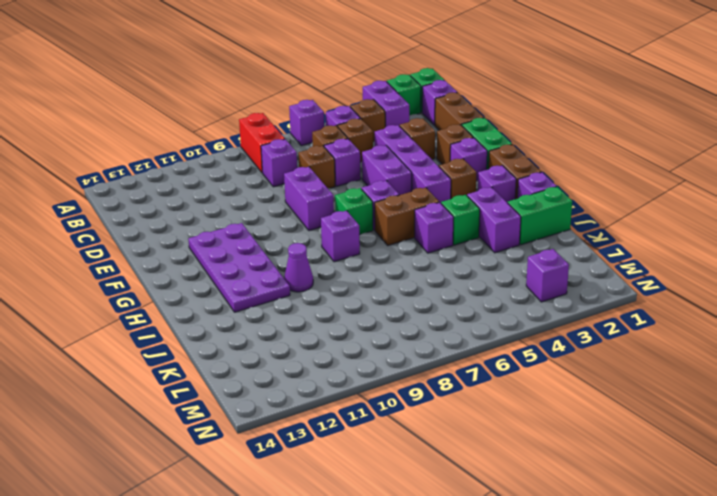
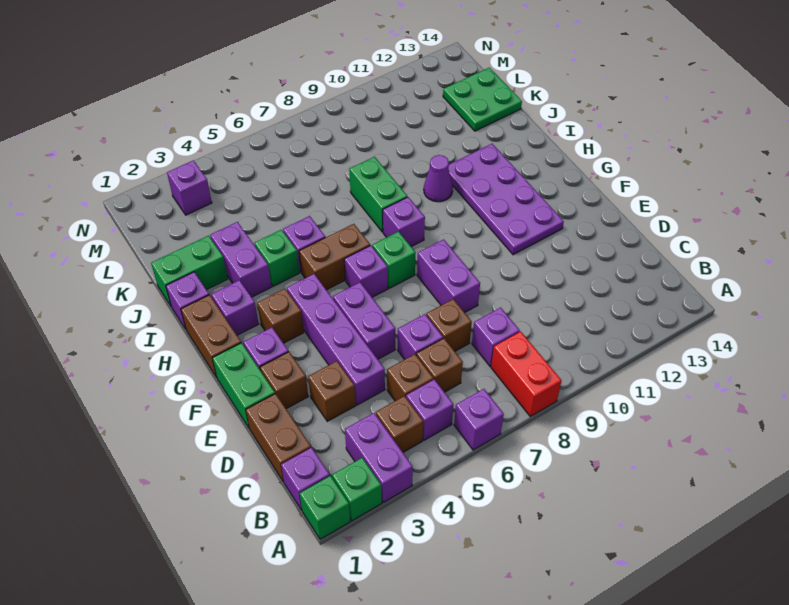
none -> green 1x2 brick [349,157,407,232]
none -> green 2x2 plate [443,68,522,131]

